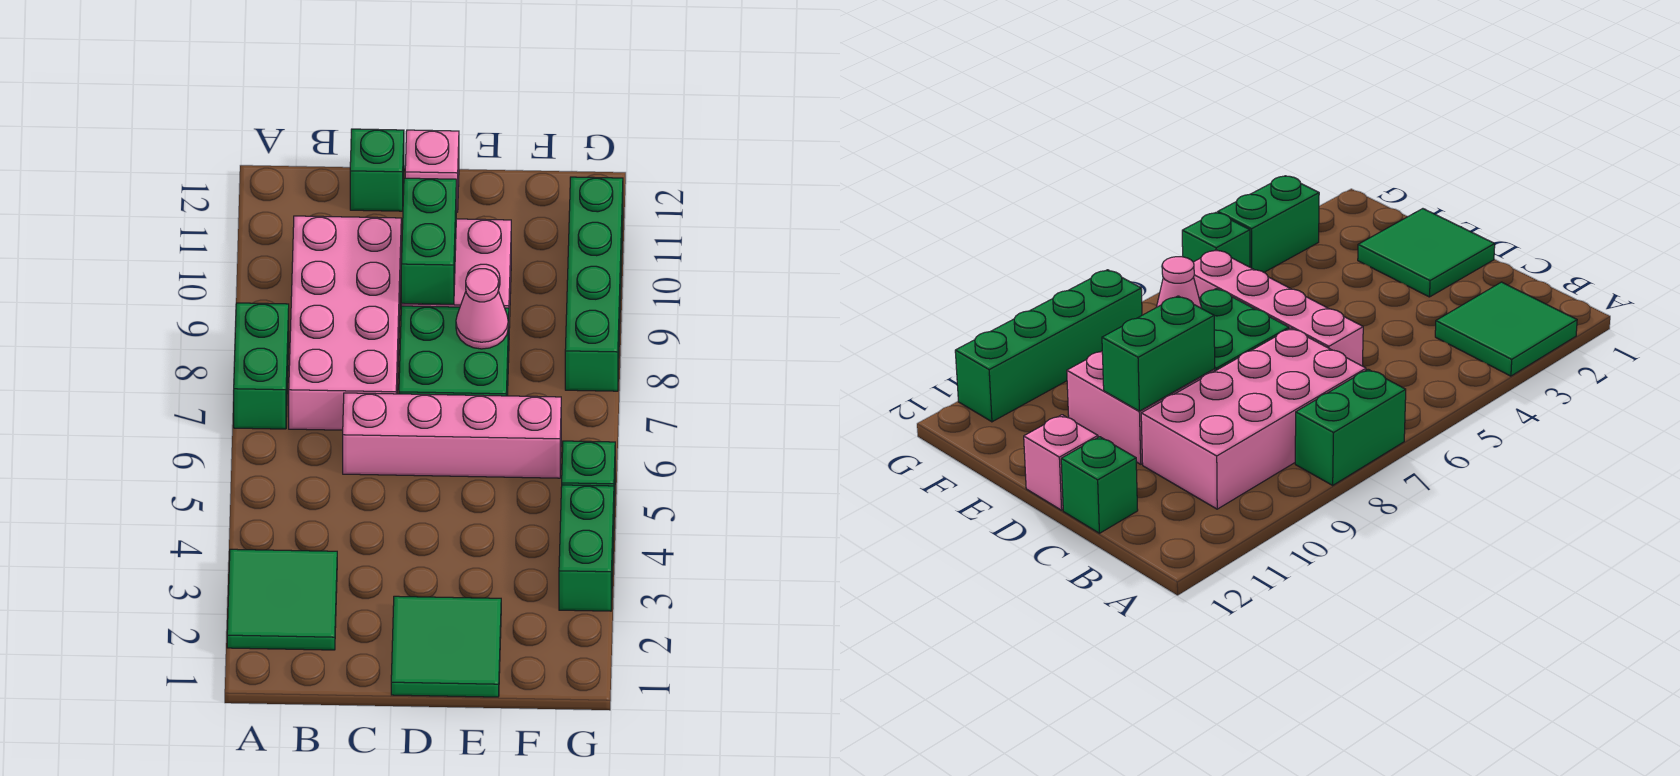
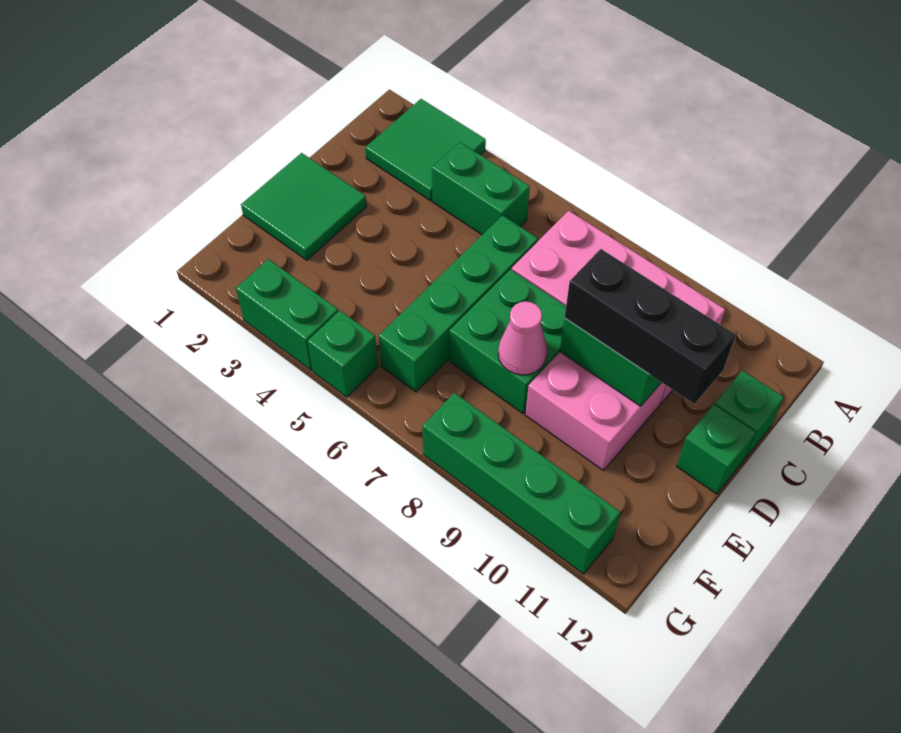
green 1x2 brick [234,303,289,429] -> green 1x2 brick moved to [432,142,530,235]
pink 1x4 brick [343,393,561,478] -> green 1x4 brick [379,215,538,392]
none -> black 1x3 brick [565,249,736,404]
pink 1x1 brick [405,130,459,212] -> green 1x1 brick [677,405,756,494]

